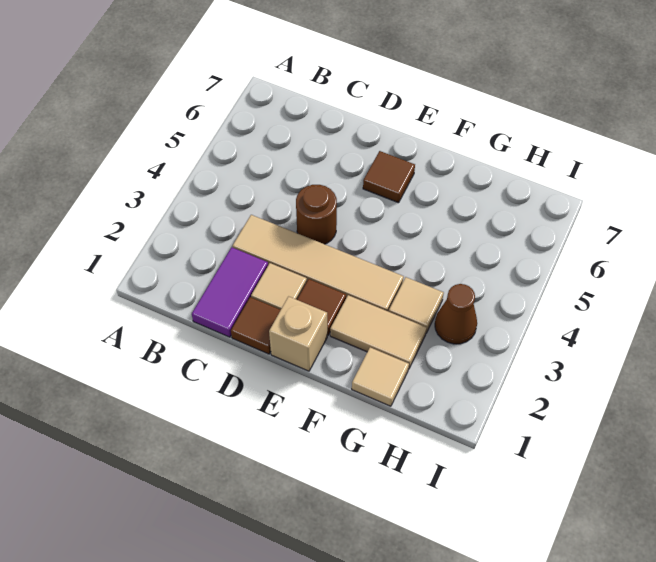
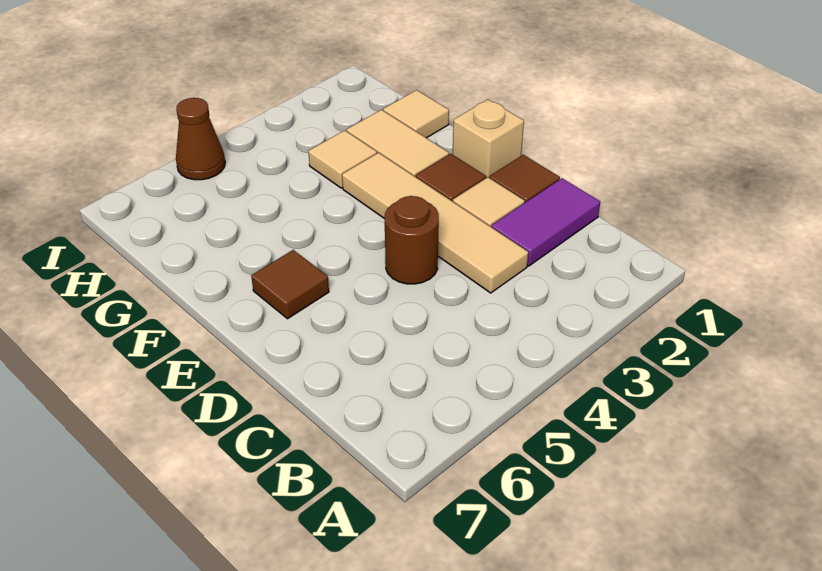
brown 1x1 cone [435,284,477,344] -> brown 1x1 cone moved to [176,98,225,180]

